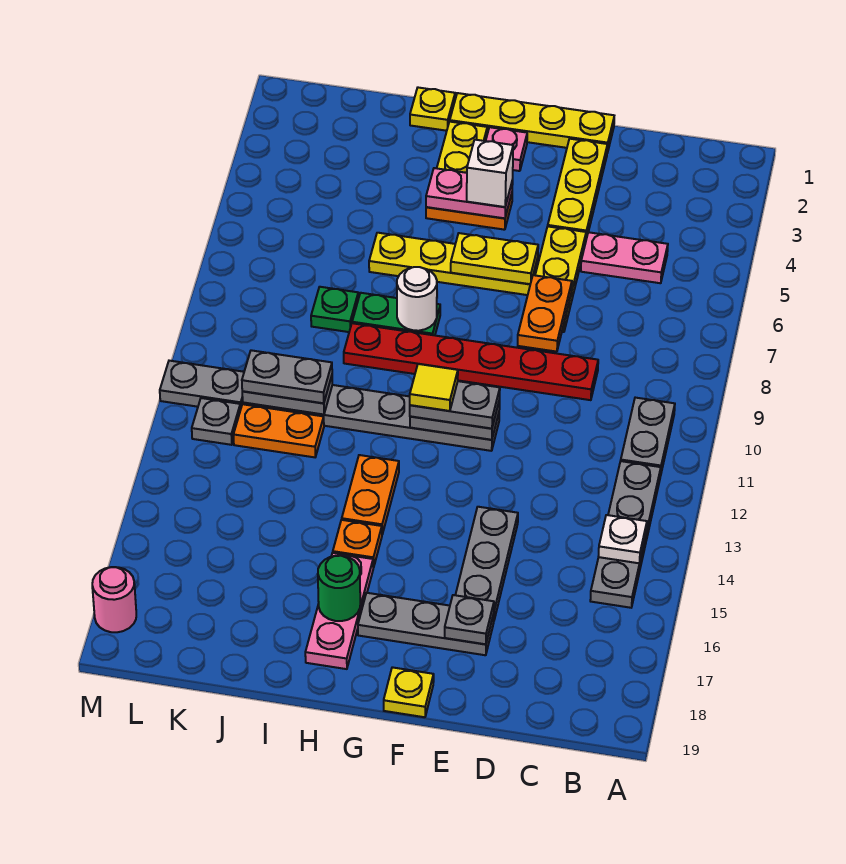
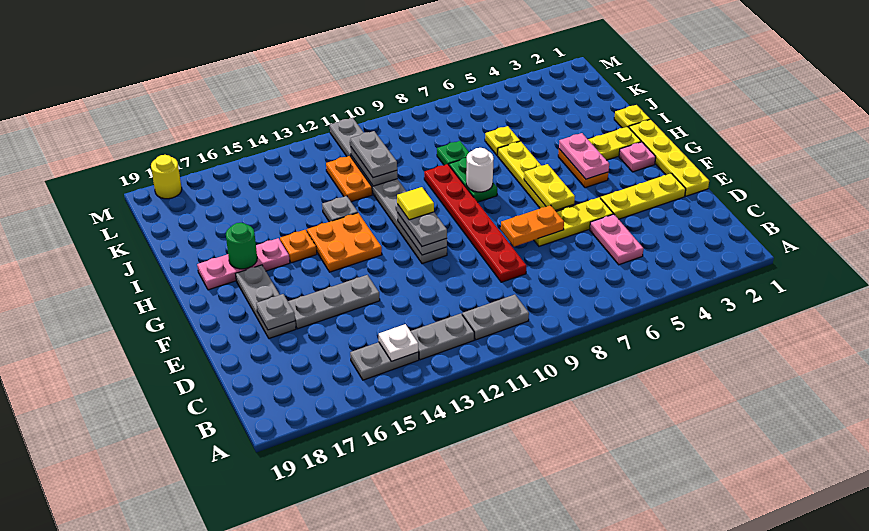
yellow 1x1 plate [384,667,434,717] -> yellow 1x1 plate moved to [485,126,520,156]
white 1x1 brick [467,140,513,207] -> none
orange 1x2 plate [342,455,399,534] -> orange 2x2 plate [307,213,382,272]
grey 1x1 plate [192,398,241,445] -> grey 1x1 plate moved to [322,196,358,222]
pink 1x1 round brick [92,567,136,632] -> yellow 1x1 round brick [151,155,182,199]

